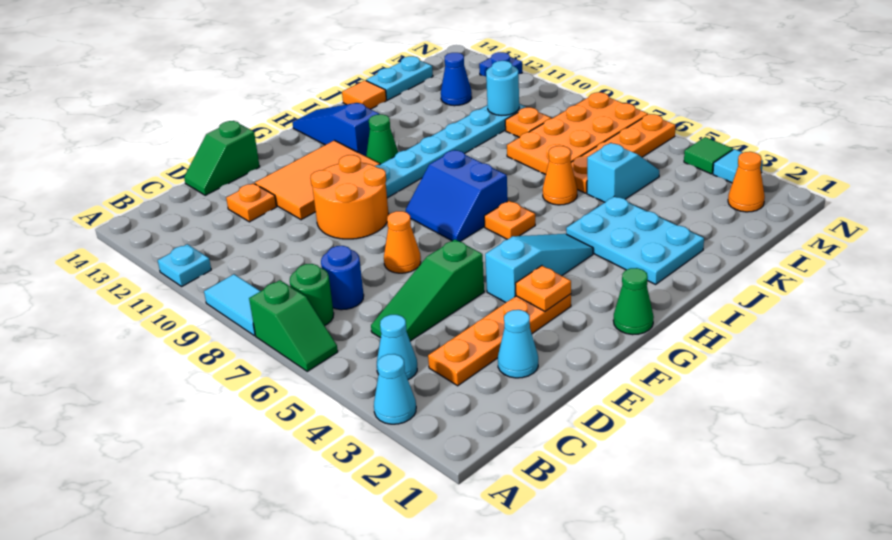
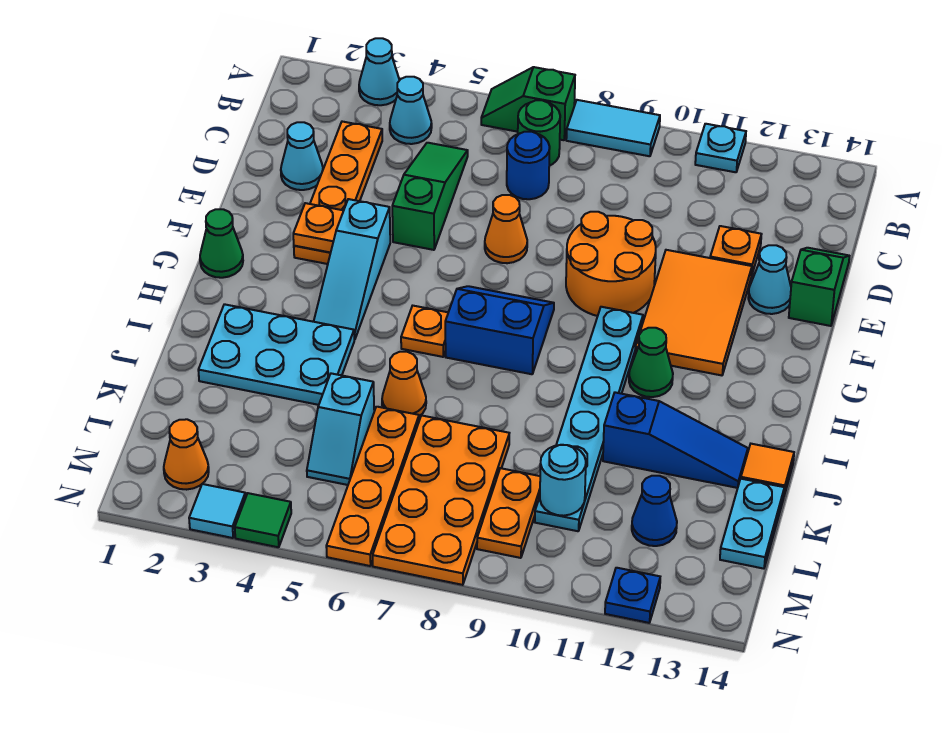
none -> cyan 1x1 cone [748,245,791,314]
blue 1x3 slope [292,103,379,156] -> blue 1x3 slope moved to [603,392,748,488]
orange 1x1 plate [505,107,551,138] -> orange 1x2 plate [477,468,540,558]

